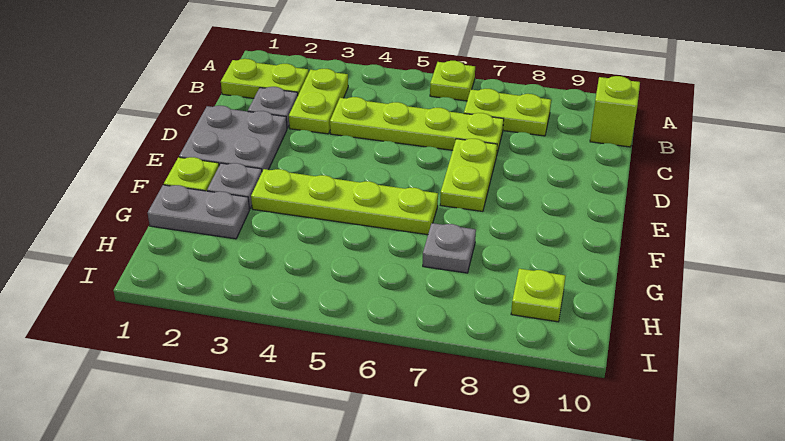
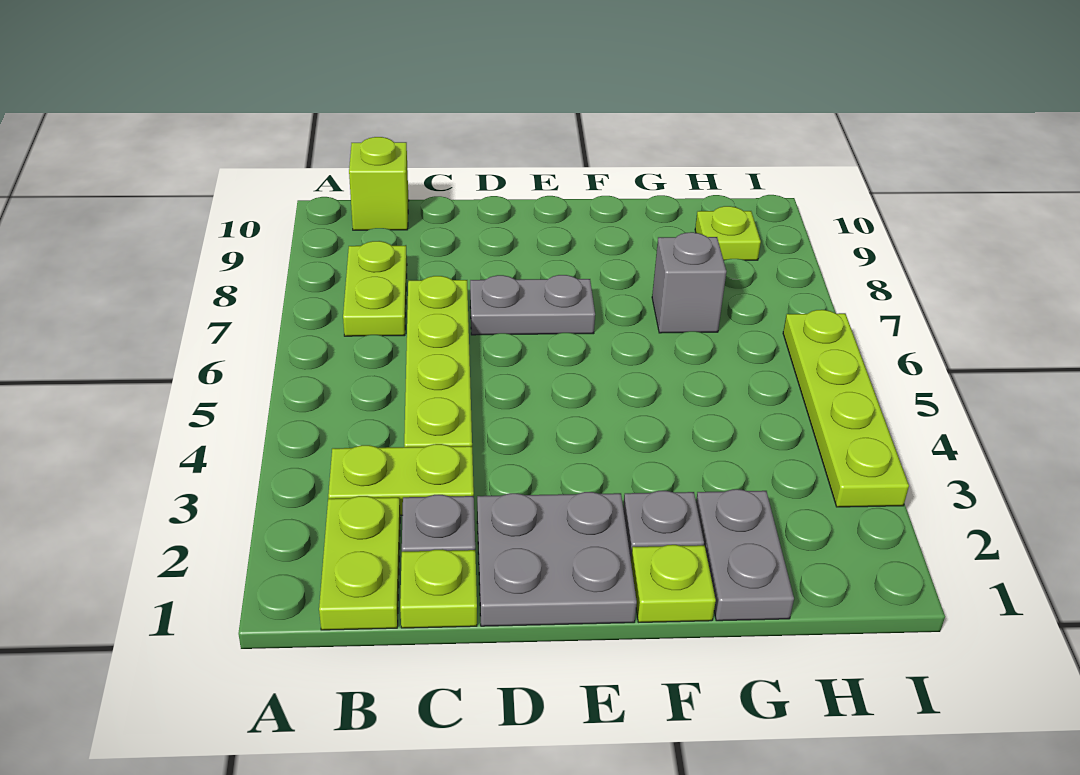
lime 1x1 plate [430,61,475,101] -> lime 1x1 plate moved to [400,549,477,628]
lime 1x2 plate [440,139,497,211] -> grey 1x2 plate [470,275,595,335]
lime 1x4 plate [251,169,438,235] -> lime 1x4 plate moved to [783,310,909,507]
grey 1x1 plate [423,223,476,273] -> grey 1x1 brick [652,232,726,333]

